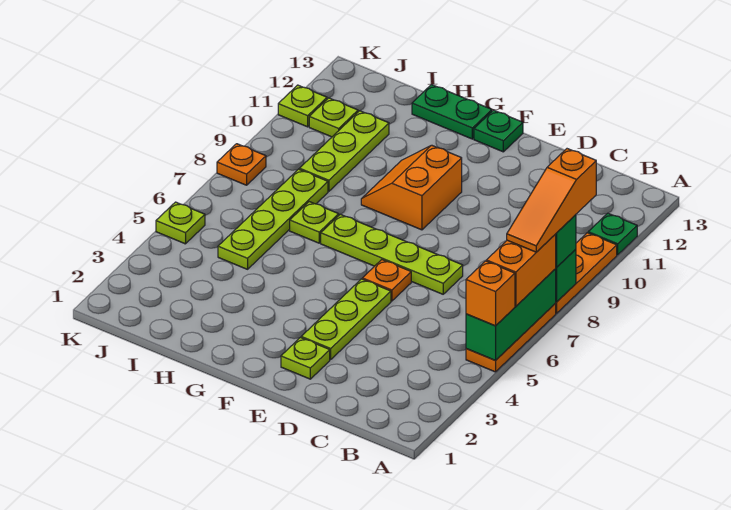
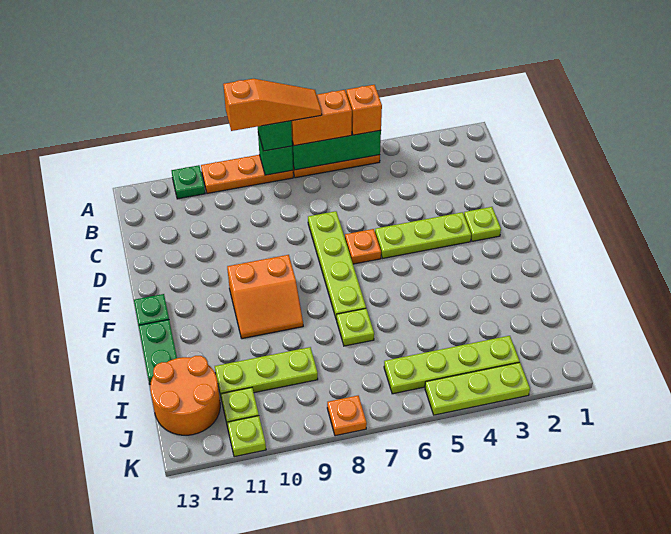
lime 1x4 plate [218,169,328,269] -> lime 1x4 plate moved to [384,336,520,394]
none -> orange 2x2 round brick [150,356,220,435]
lime 1x1 plate [156,202,205,244] -> lime 1x3 plate [425,362,530,415]

